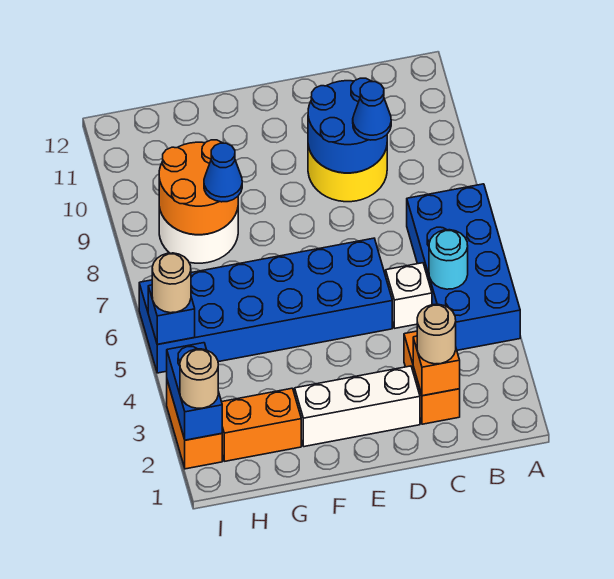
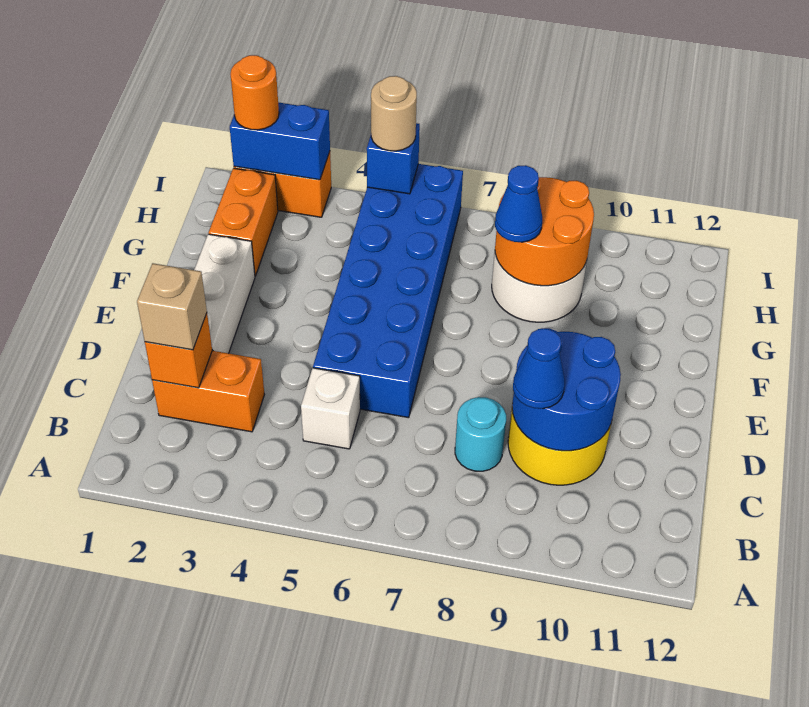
blue 2x4 brick [407,184,520,350] -> none
cyan 1x1 round brick [429,230,468,289] -> cyan 1x1 round brick moved to [455,397,506,471]
tan 1x1 round brick [417,304,456,364] -> tan 1x1 brick [137,263,207,350]
tan 1x1 round brick [180,349,218,408] -> orange 1x1 round brick [230,55,279,130]

